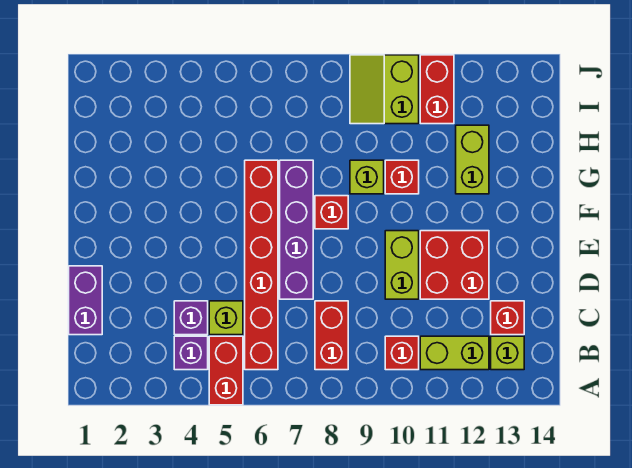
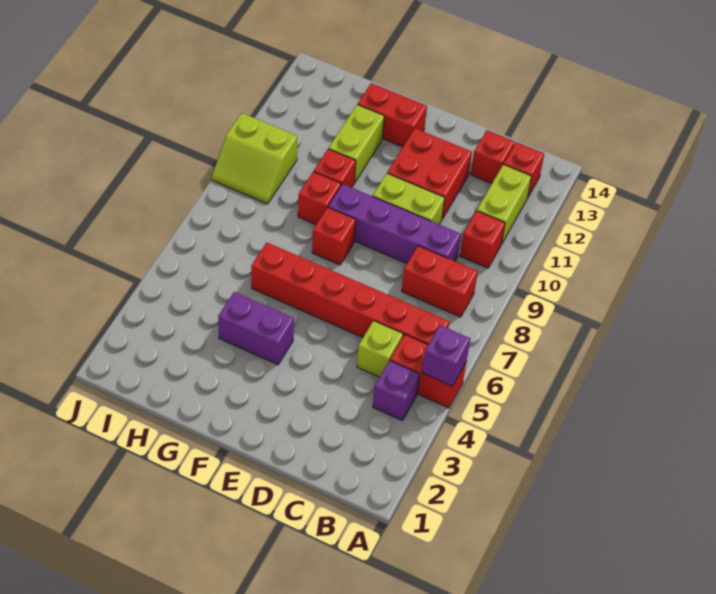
lime 1x1 brick [491,336,524,370] -> red 1x1 brick [504,142,544,198]
purple 1x2 brick [69,266,102,335] -> purple 1x2 brick moved to [218,292,294,365]
purple 1x1 brick [174,301,208,335] -> purple 1x1 brick moved to [422,325,470,386]
purple 1x4 brick [280,160,313,299] -> purple 1x4 brick moved to [328,184,461,263]
lime 1x1 brick [350,160,384,194] -> red 1x1 brick [298,171,341,224]
lime 1x2 brick [456,125,489,194] -> lime 1x2 brick turned to [328,105,384,183]
red 1x2 brick [420,55,454,124] -> red 1x2 brick moved to [358,83,427,147]

